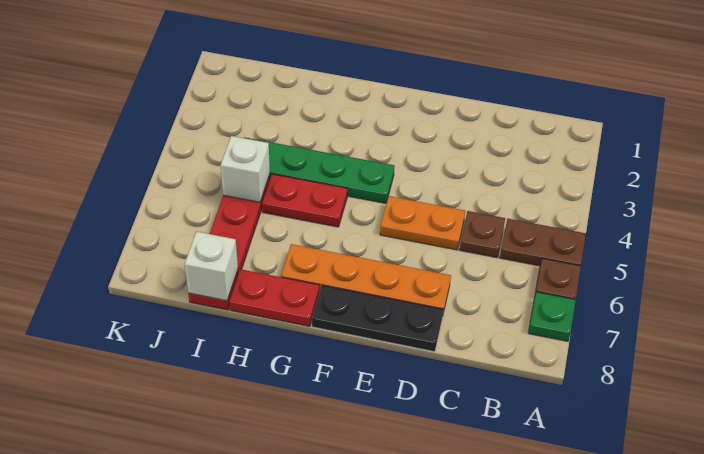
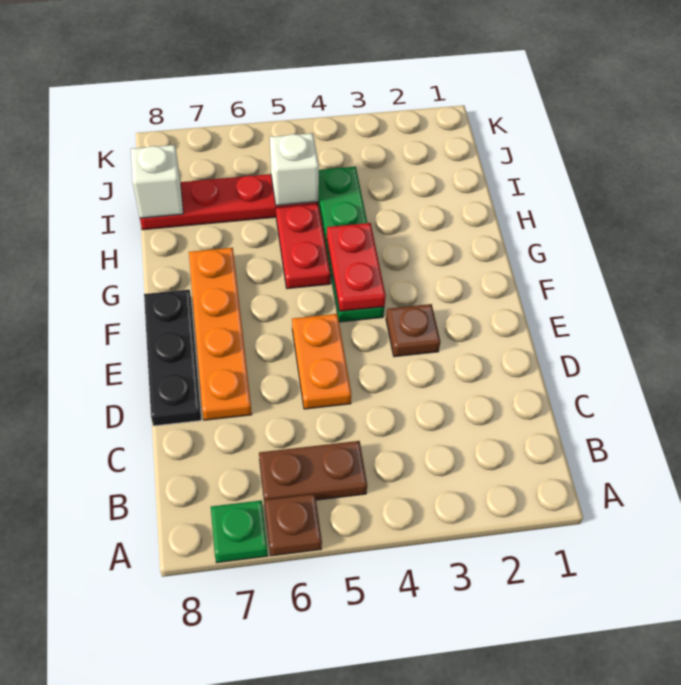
brown 1x2 plate [500,219,586,266] -> brown 1x2 plate turned to [259,441,367,504]
brown 1x1 plate [460,211,505,258] -> brown 1x1 plate moved to [386,304,440,357]
red 1x2 plate [229,269,319,326] -> red 1x2 plate moved to [327,223,386,311]

